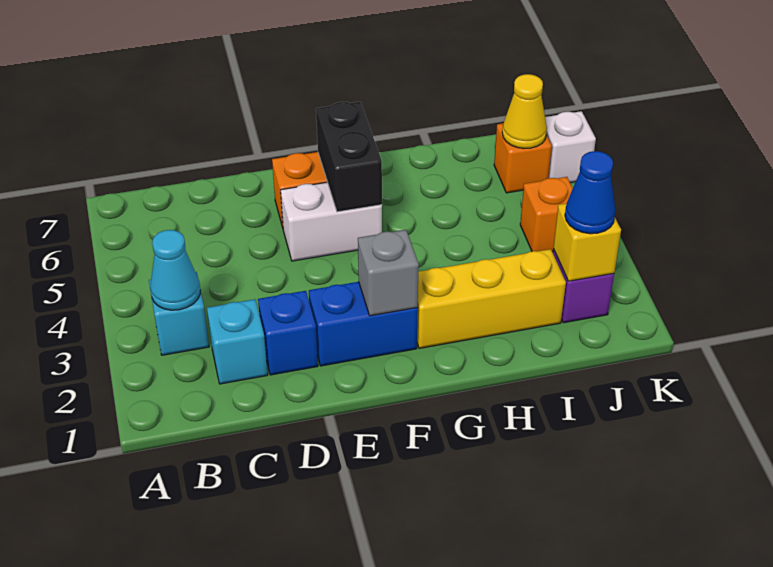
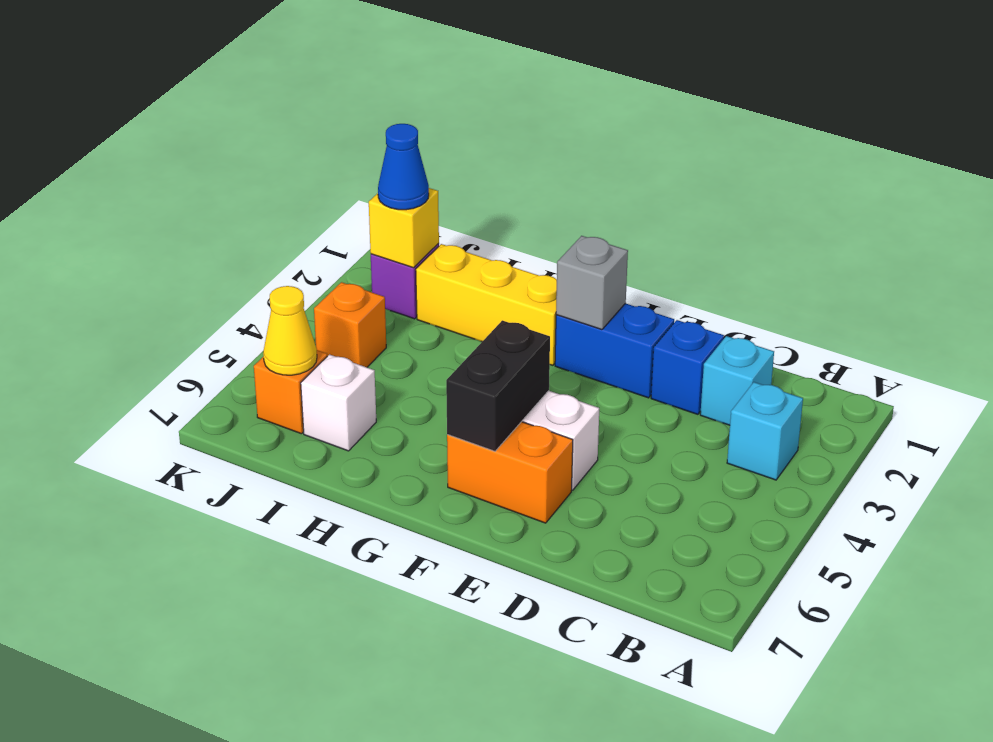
cyan 1x1 cone [150,230,200,310] -> none
white 1x1 brick [545,111,596,183] -> white 1x1 brick moved to [301,354,376,451]

